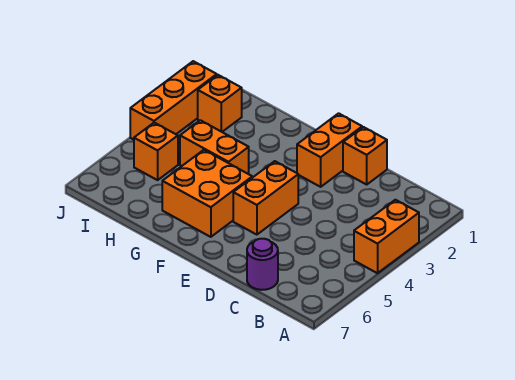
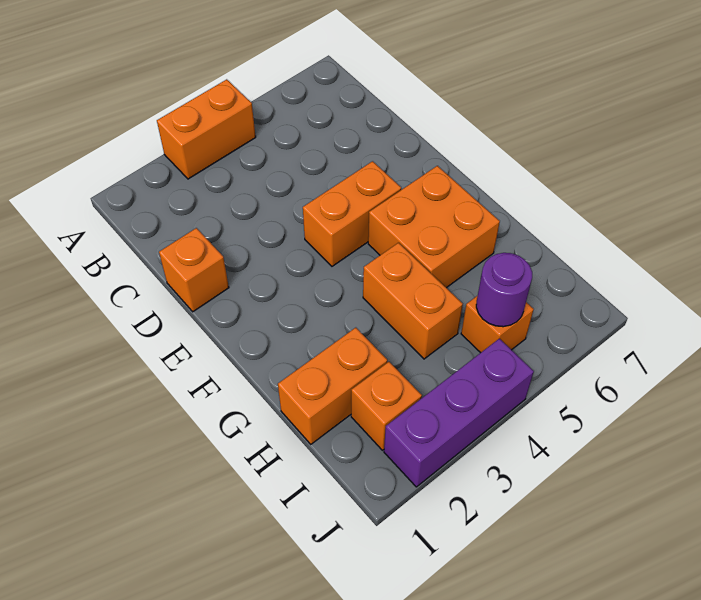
purple 1x1 round brick [247,239,278,290] -> purple 1x1 round brick moved to [476,253,532,327]
orange 1x2 brick [297,113,362,187] -> orange 1x2 brick moved to [278,328,387,444]
orange 1x3 brick [130,61,217,140] -> purple 1x3 brick [384,339,534,487]

